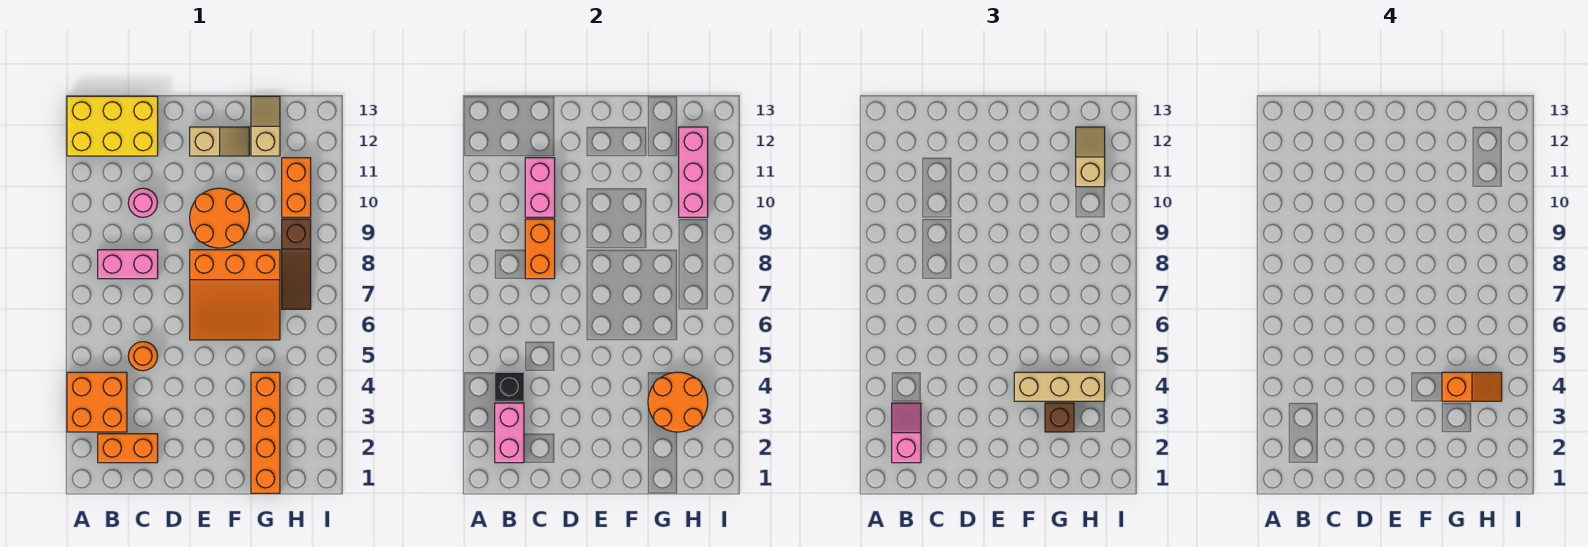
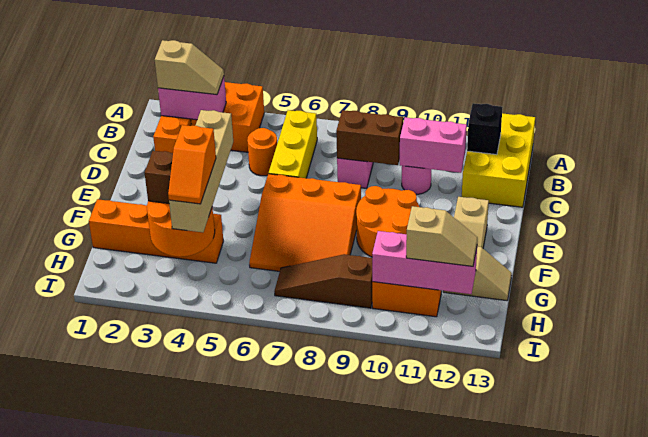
pink 1x2 slope [892,403,921,463] -> tan 1x2 slope [155,40,224,95]
black 1x1 brick [495,372,524,401] -> black 1x1 brick moved to [467,103,502,155]
none -> yellow 1x3 brick [269,110,317,178]
orange 1x2 brick [525,219,555,279] -> brown 1x2 brick [336,110,403,165]
orange 3x3 slope [190,250,280,340] -> orange 3x3 slope turned to [249,174,361,271]
tan 1x3 brick [1014,372,1105,401] -> tan 1x4 brick [169,110,233,232]

